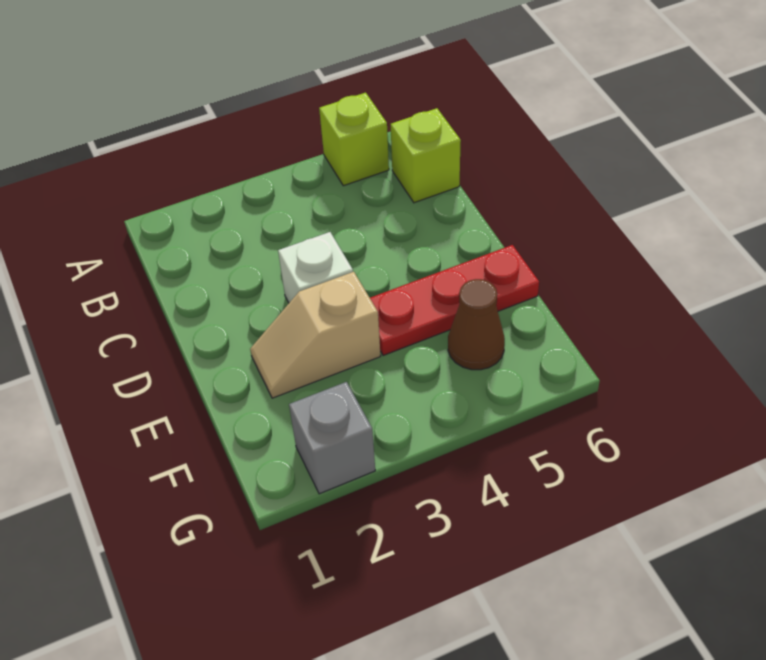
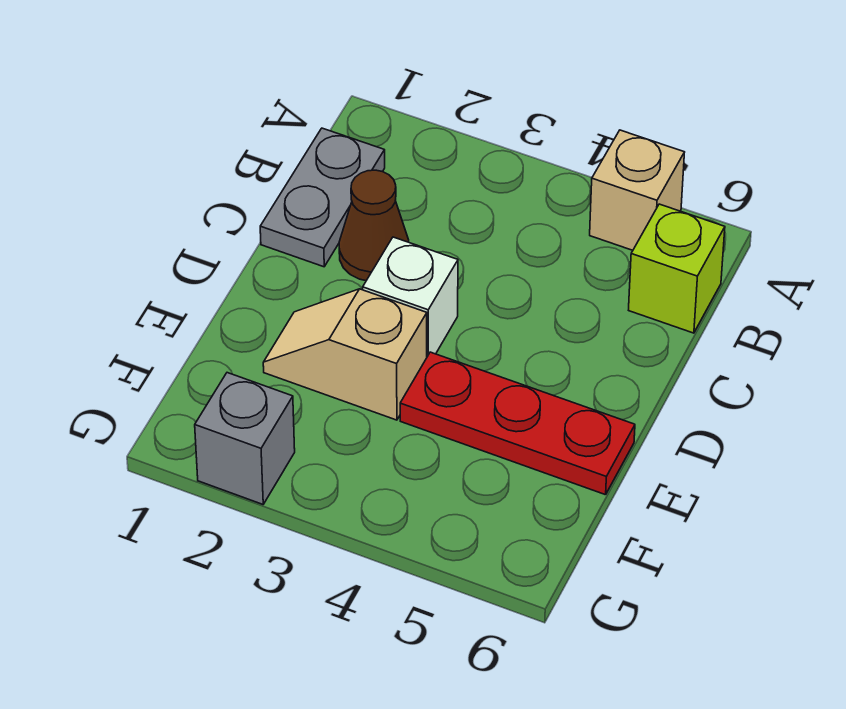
lime 1x1 brick [319,93,389,186] -> tan 1x1 brick [590,130,684,250]
none -> grey 1x2 plate [260,128,385,267]
brown 1x1 cone [448,279,505,370] -> brown 1x1 cone moved to [339,170,409,281]

